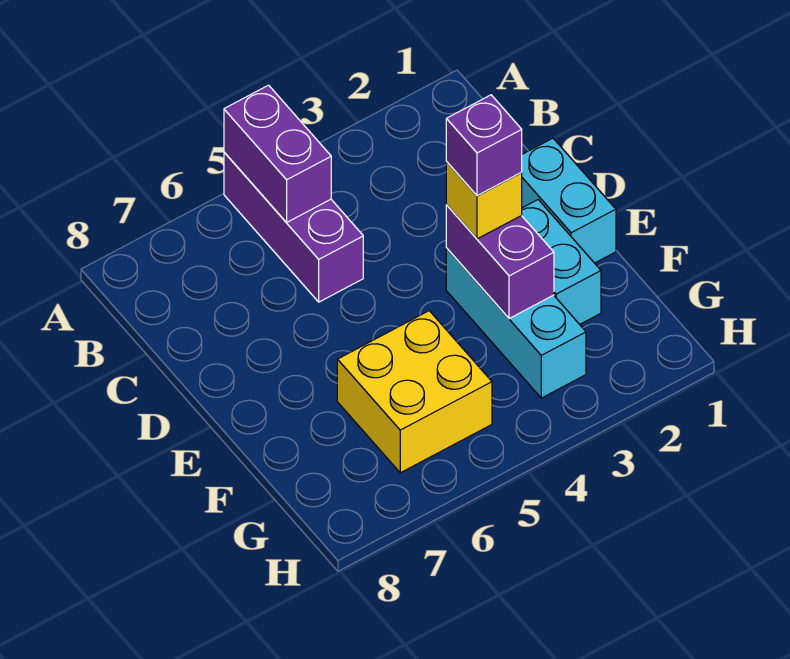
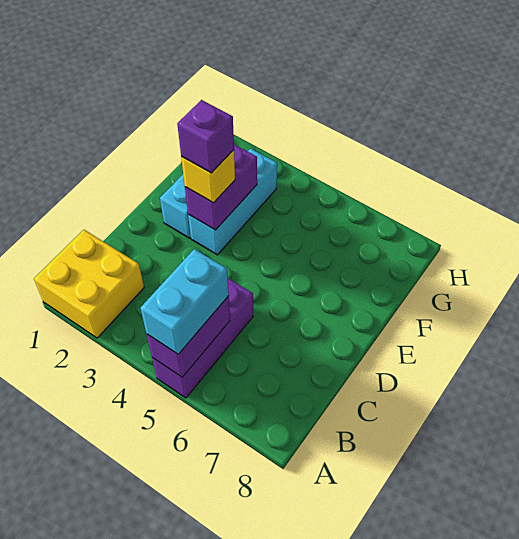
cyan 1x2 brick [522,138,616,263] -> cyan 1x2 brick moved to [141,249,229,354]
yellow 2x2 brick [337,311,492,473] -> yellow 2x2 brick moved to [34,230,144,338]

